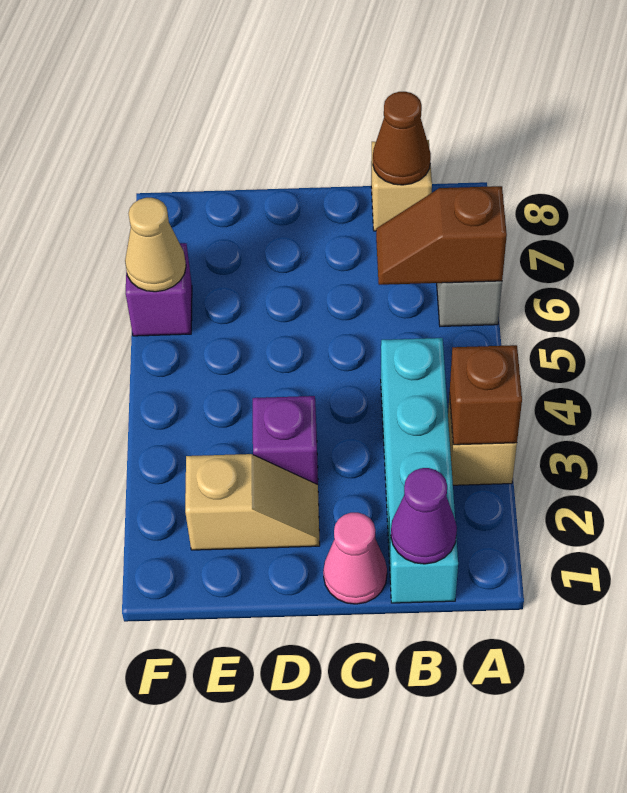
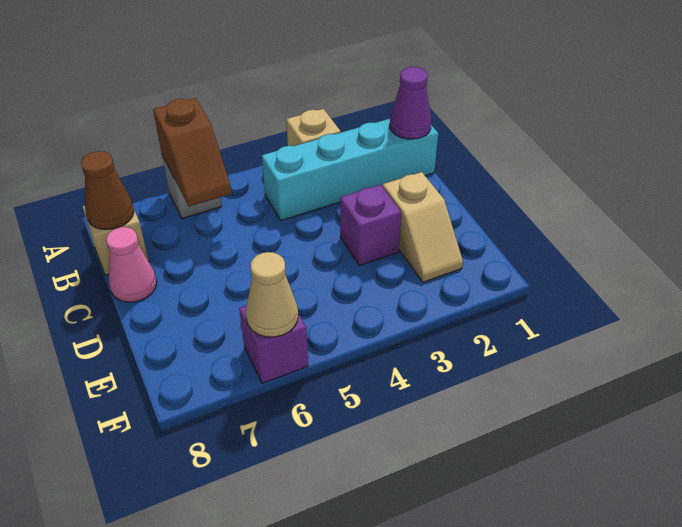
brown 1x1 brick [450,345,522,445] -> none
pink 1x1 cone [323,513,387,604] -> pink 1x1 cone moved to [106,227,157,302]
tan 1x2 slope [185,454,320,550] -> tan 1x2 slope turned to [383,172,463,282]

